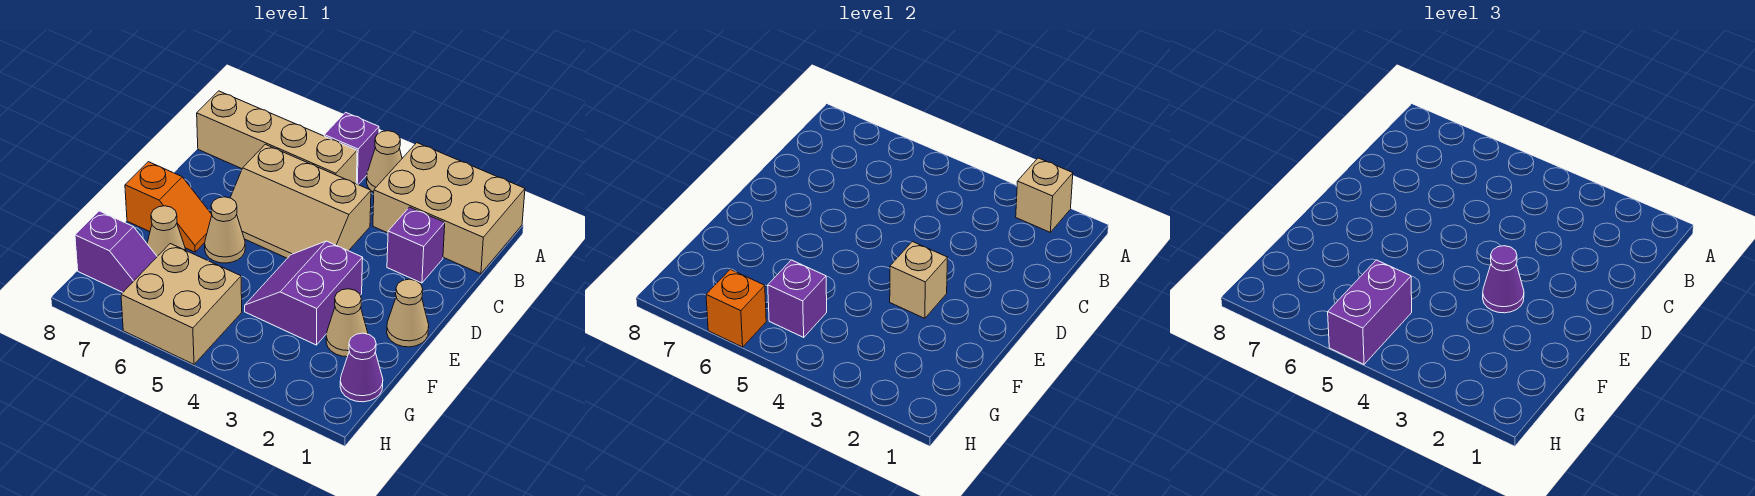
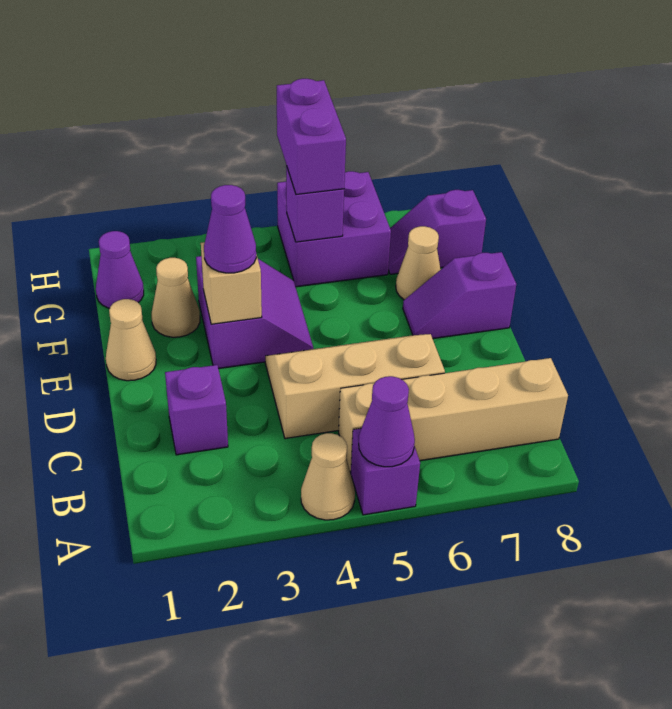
tan 2x3 brick [373,143,525,274] -> none
tan 1x1 brick [1016,158,1073,232] -> none
none -> purple 1x1 cone [359,376,415,467]
tan 1x1 cone [205,197,245,263] -> none
orange 1x2 slope [125,162,212,252] -> purple 1x2 slope [403,252,516,339]
tan 2x2 brick [121,244,242,364] -> purple 2x2 brick [277,171,391,287]
orange 1x1 brick [706,269,766,347] -> none

